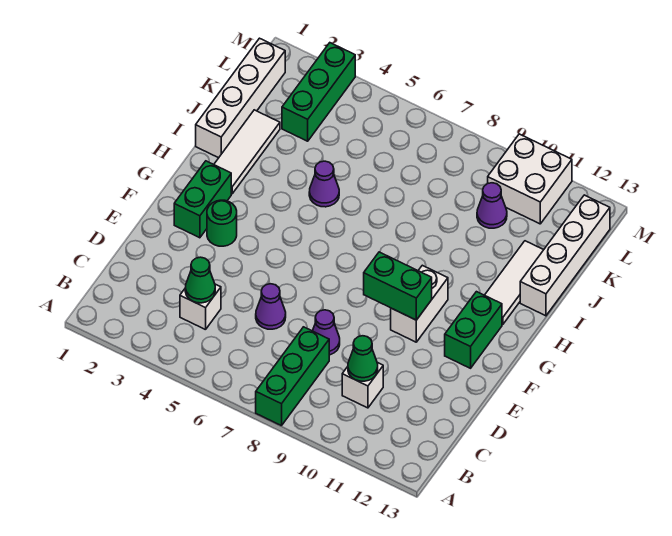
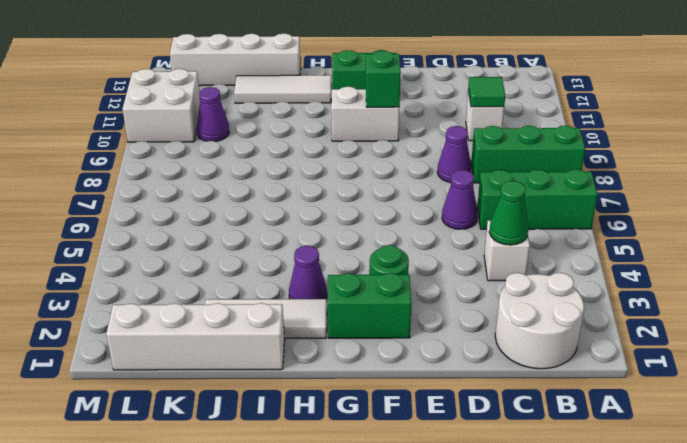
none -> white 2x2 round brick [495,273,584,369]
green 1x1 cone [348,336,378,381] -> green 1x1 tile [468,77,505,107]
green 1x2 brick [364,252,432,320] -> green 1x1 brick [366,51,401,107]
purple 1x1 cone [309,161,339,207] -> purple 1x1 cone moved to [289,246,327,299]
green 1x3 brick [282,43,355,141] -> green 1x3 brick moved to [477,170,598,229]

